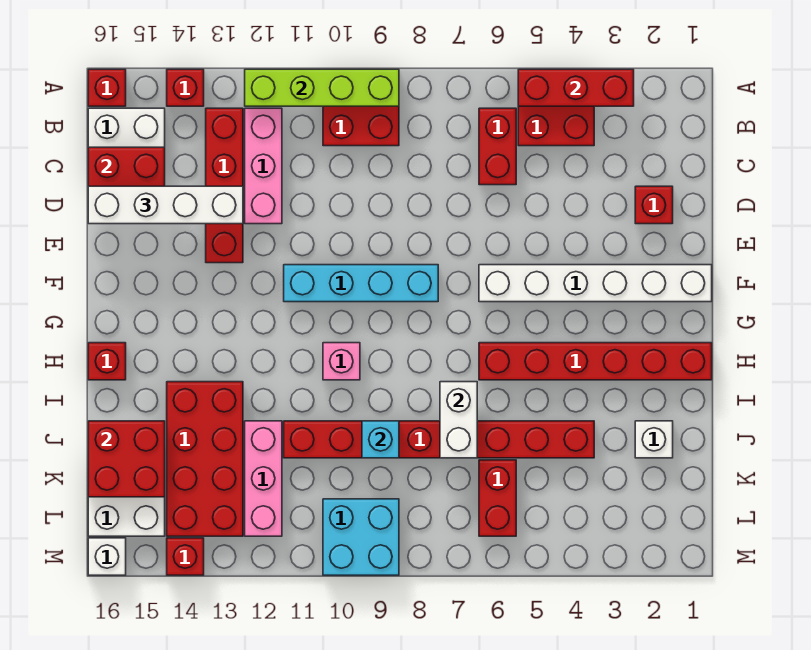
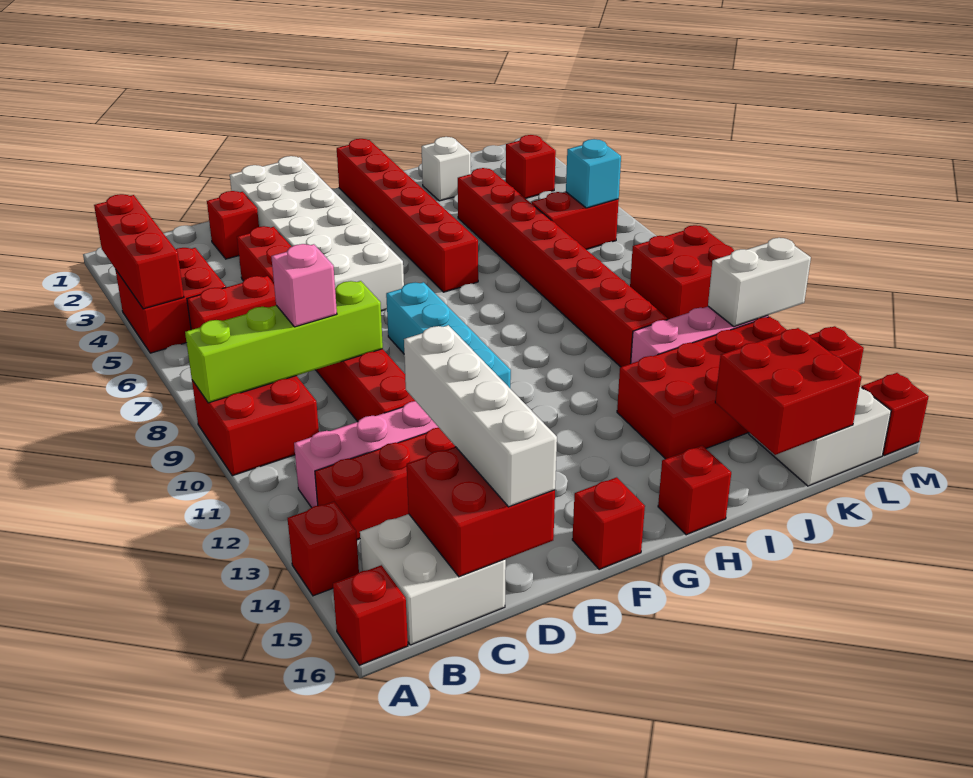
lime 1x4 brick [245,69,399,106] -> lime 1x4 brick turned to [185,281,383,403]
none -> red 1x8 brick [237,226,415,422]
white 1x6 brick [479,265,712,302] -> white 2x6 brick [230,156,404,311]
none -> red 1x1 brick [572,477,645,569]
pink 1x1 brick [323,343,360,380] -> pink 1x1 brick moved to [271,244,337,327]
white 1x2 brick [440,382,477,458] -> white 1x2 brick moved to [708,238,811,327]
cyan 1x1 brick [362,421,399,458] -> cyan 1x1 brick moved to [566,139,621,208]
none -> red 1x1 brick [506,135,556,199]
cyan 2x2 brick [323,499,399,575] -> red 2x2 brick [630,225,734,319]
white 1x1 brick [88,538,126,575] -> red 1x1 brick [862,373,929,456]

